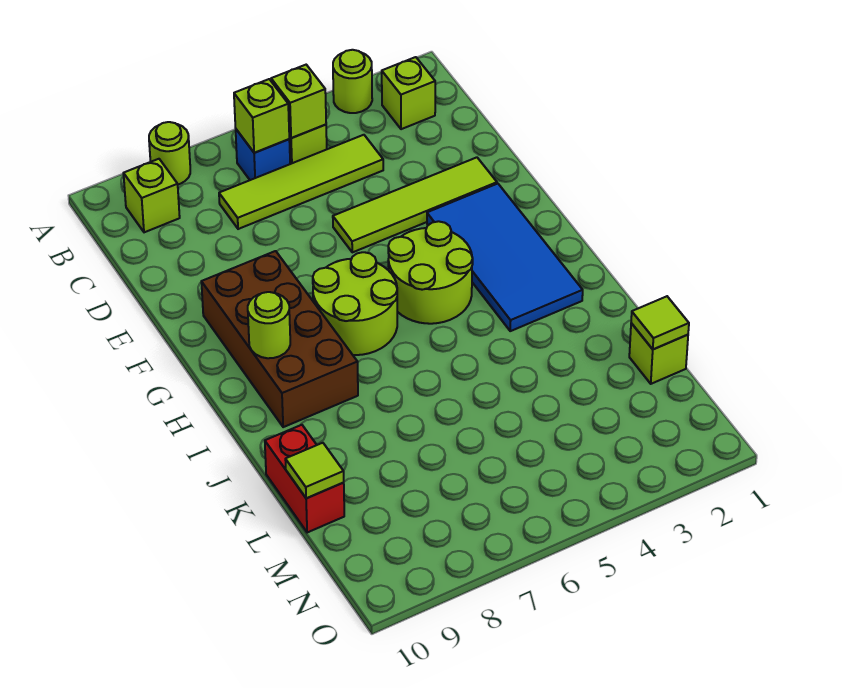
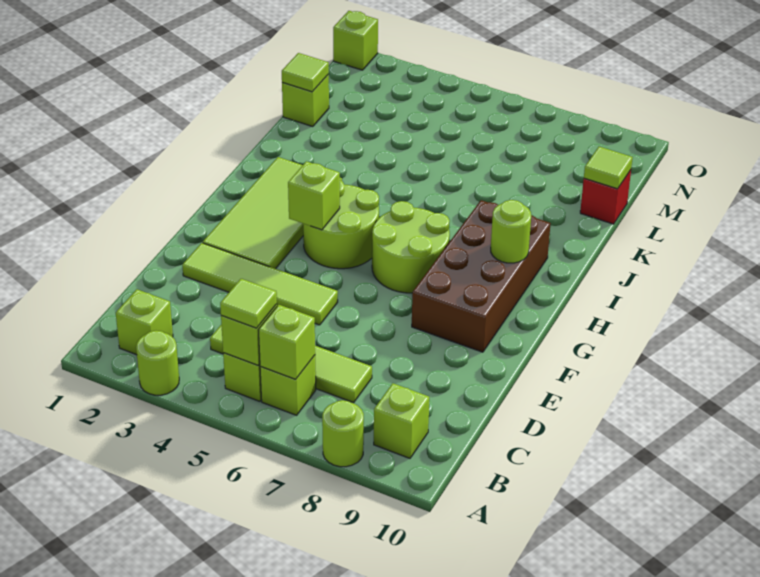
none -> lime 1x1 tile [220,279,277,328]
blue 1x1 brick [236,129,290,180] -> lime 1x1 brick [260,355,316,415]
blue 2x4 tile [427,184,583,331] -> lime 2x4 tile [203,157,342,269]
none -> lime 1x1 brick [288,161,340,230]
red 1x2 brick [265,425,344,532] -> red 1x1 brick [580,170,631,224]
none -> lime 1x1 brick [333,11,378,70]

